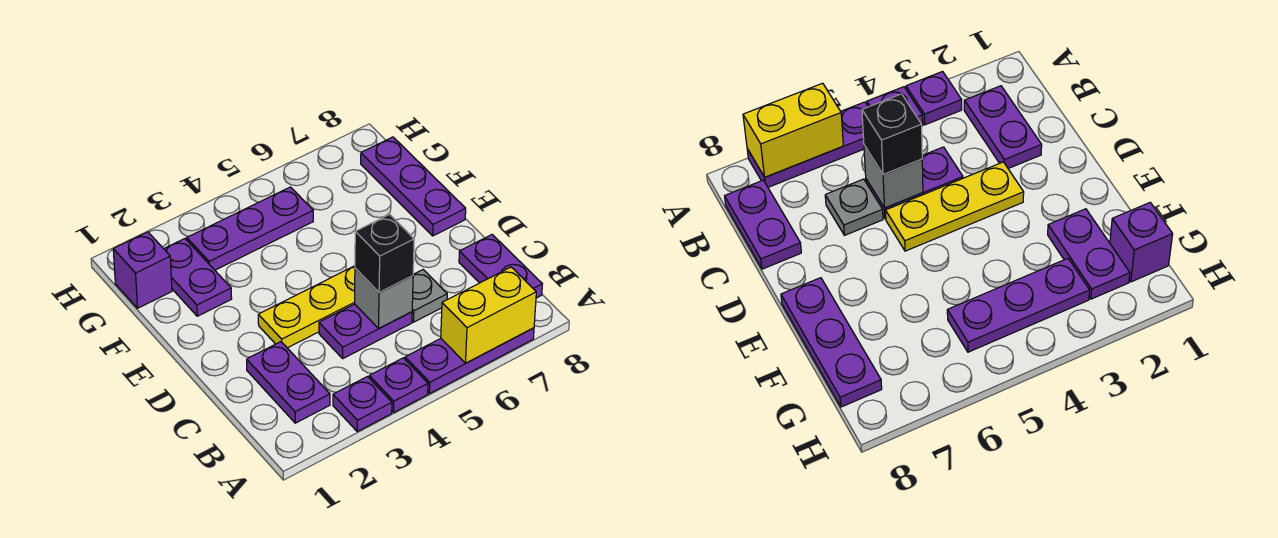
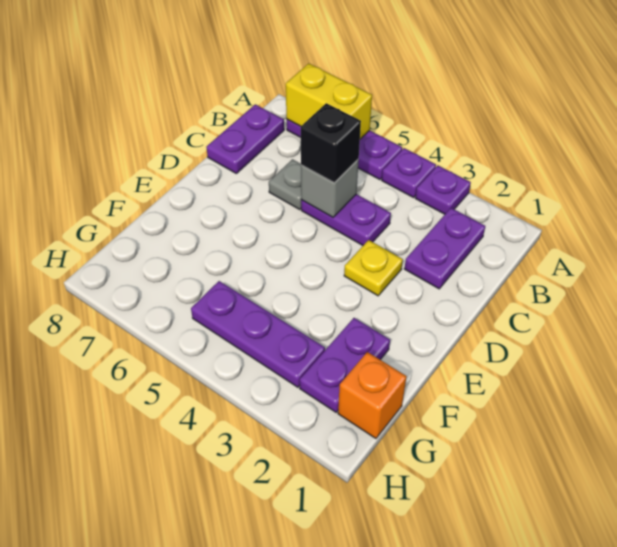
yellow 1x3 plate [258,266,355,348] -> yellow 1x1 plate [344,240,403,296]
purple 1x3 plate [361,137,466,236] -> none
purple 1x1 brick [113,232,172,308] -> orange 1x1 brick [338,352,407,438]

